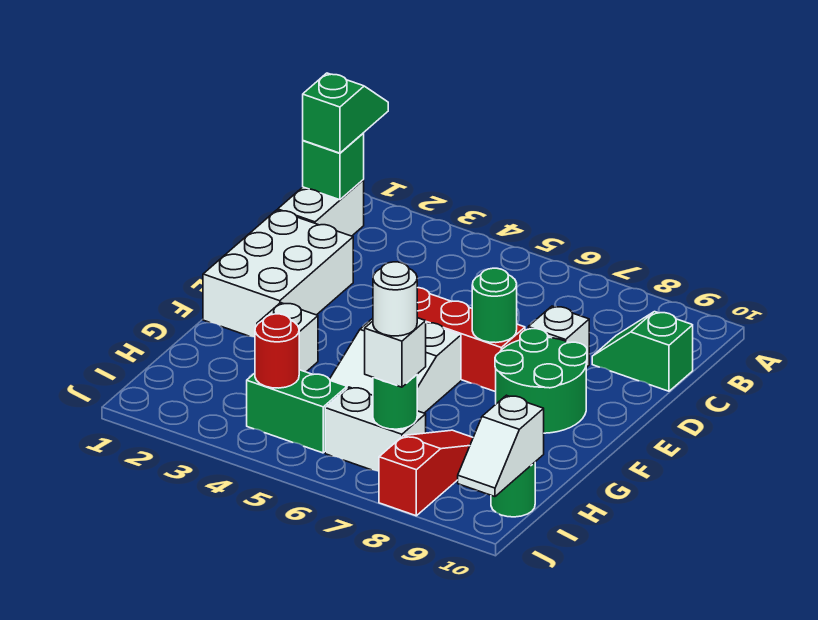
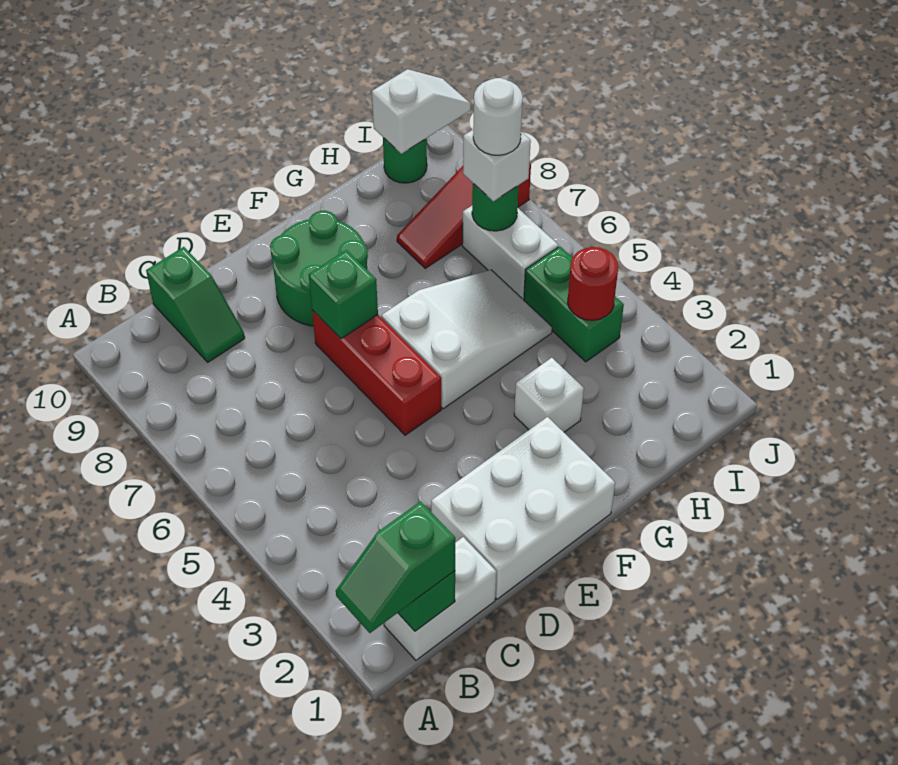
white 1x1 brick [528,306,589,368] -> none
green 1x1 round brick [472,268,517,343] -> green 1x1 brick [309,250,378,339]

